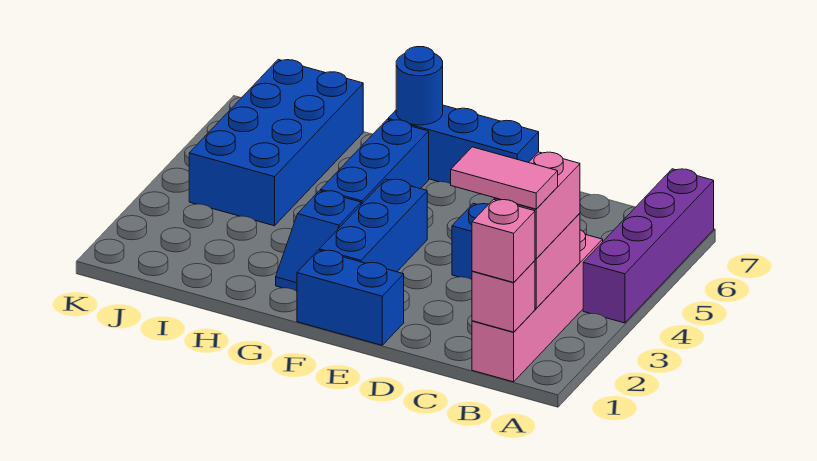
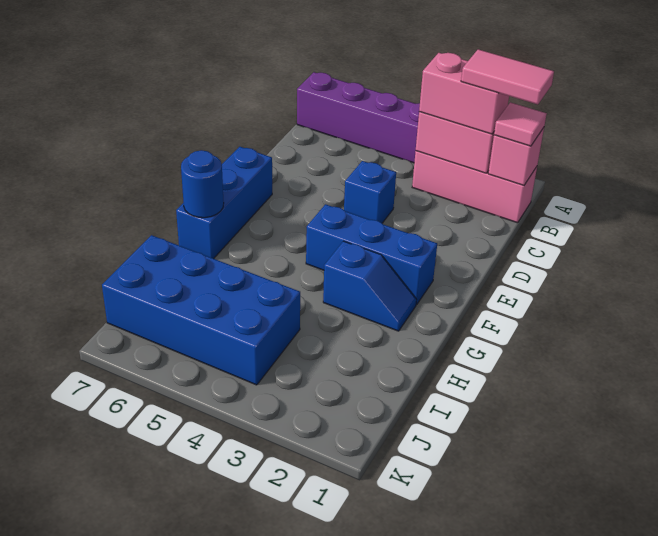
pink 1x4 brick [472,230,603,382] -> pink 1x3 brick [412,151,537,223]
pink 1x1 brick [472,199,535,282] -> pink 1x1 tile [494,102,547,146]
pink 1x2 tile [451,147,558,209] -> pink 1x2 tile turned to [461,49,554,104]
blue 1x2 brick [297,250,404,345] -> none
blue 1x3 brick [321,120,429,205] -> none

